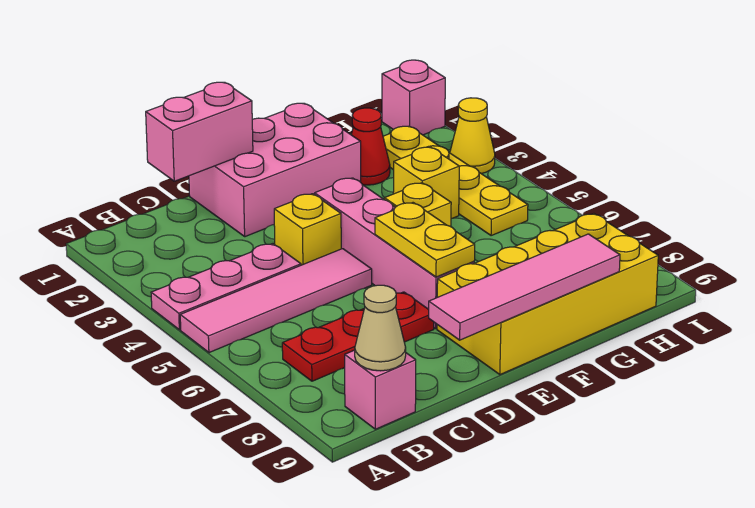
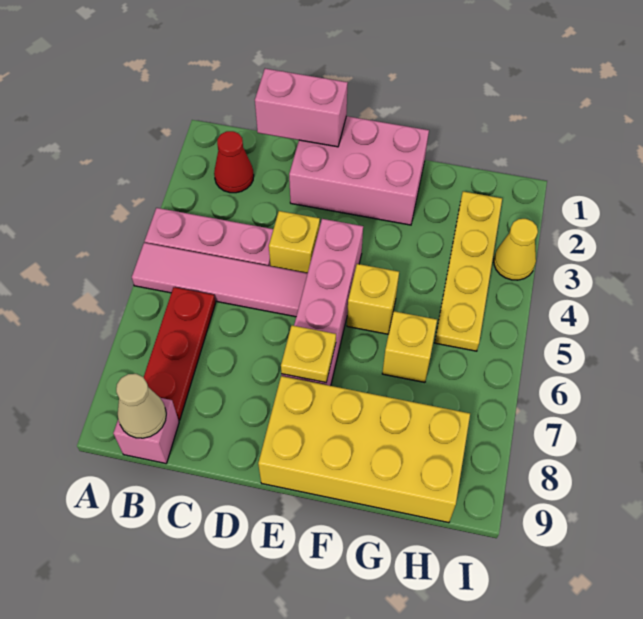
red 1x3 plate [282,292,434,381] -> red 1x3 plate turned to [144,287,216,420]
pink 1x4 tile [429,234,620,340] -> none
yellow 1x2 plate [375,203,475,277] -> yellow 1x1 plate [281,325,336,382]
red 1x1 cone [351,108,390,185] -> red 1x1 cone moved to [214,131,254,193]
yellow 1x1 brick [393,147,459,219] -> yellow 1x1 brick moved to [382,311,437,382]
pink 1x1 brick [382,60,445,135] -> none

